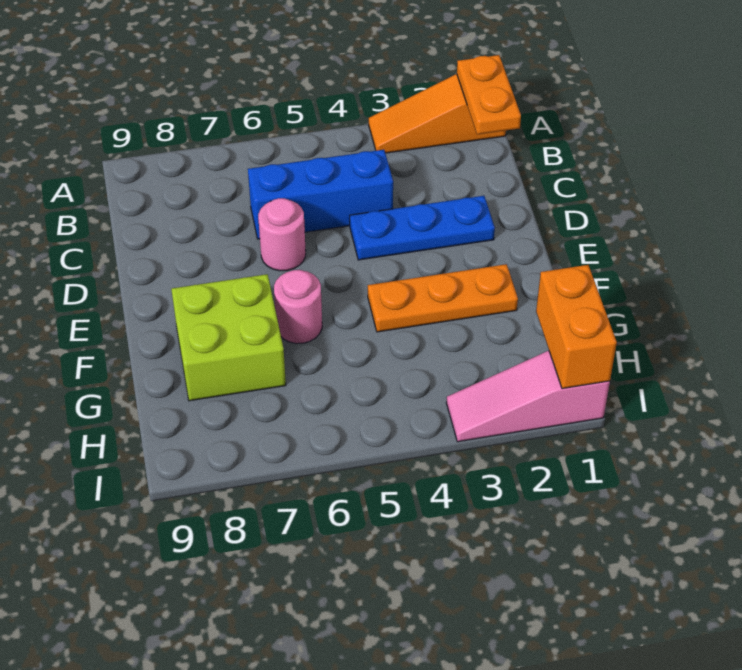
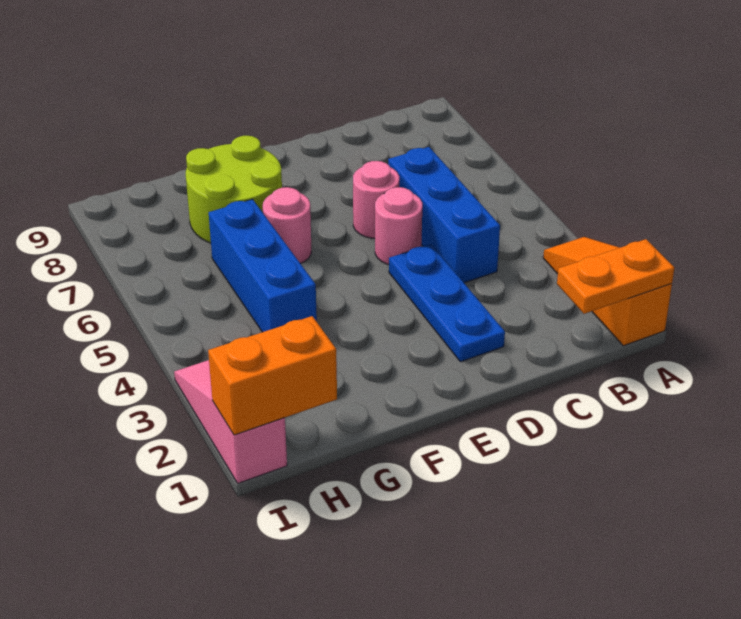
none -> pink 1x1 round brick [375,187,422,265]
orange 1x3 plate [368,264,518,332] -> none
lime 2x2 brick [171,274,286,401] -> lime 2x2 round brick [186,136,282,243]
none -> blue 1x3 brick [209,199,317,332]

